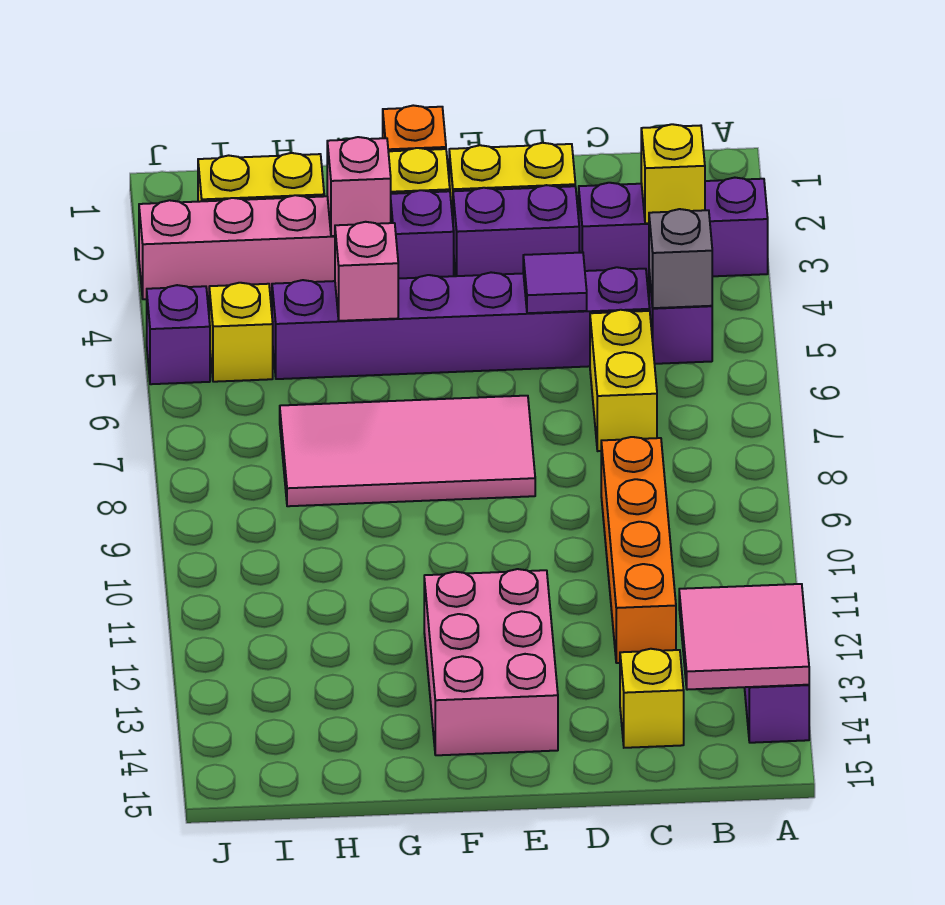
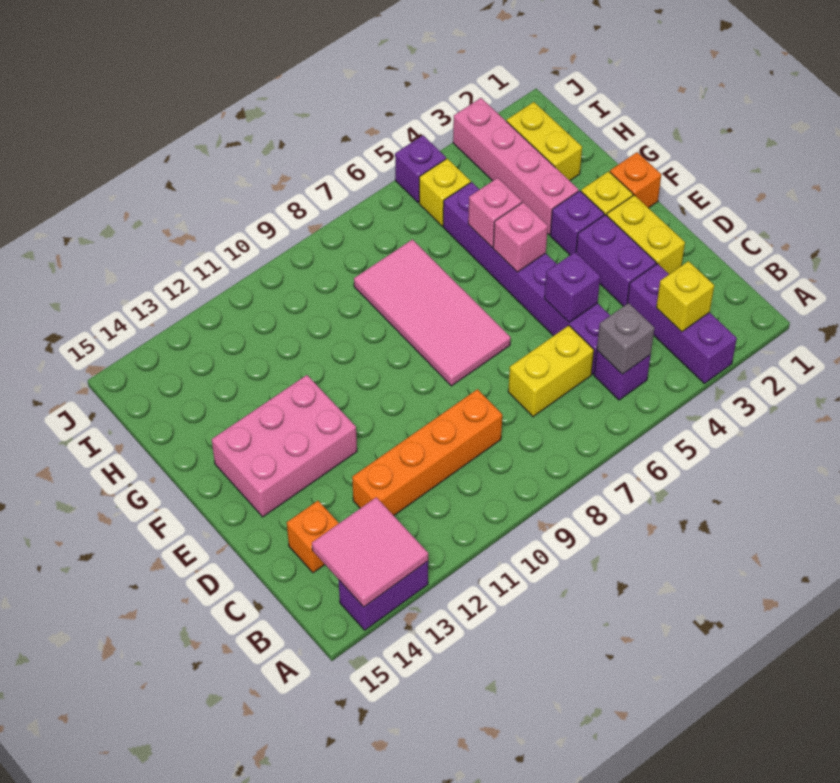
yellow 1x1 brick [620,649,684,748] -> orange 1x1 brick [287,501,339,573]
purple 1x1 tile [523,252,587,313] -> purple 1x1 brick [544,252,600,322]
pink 1x1 brick [327,137,391,236] -> pink 1x1 brick moved to [493,202,548,272]

